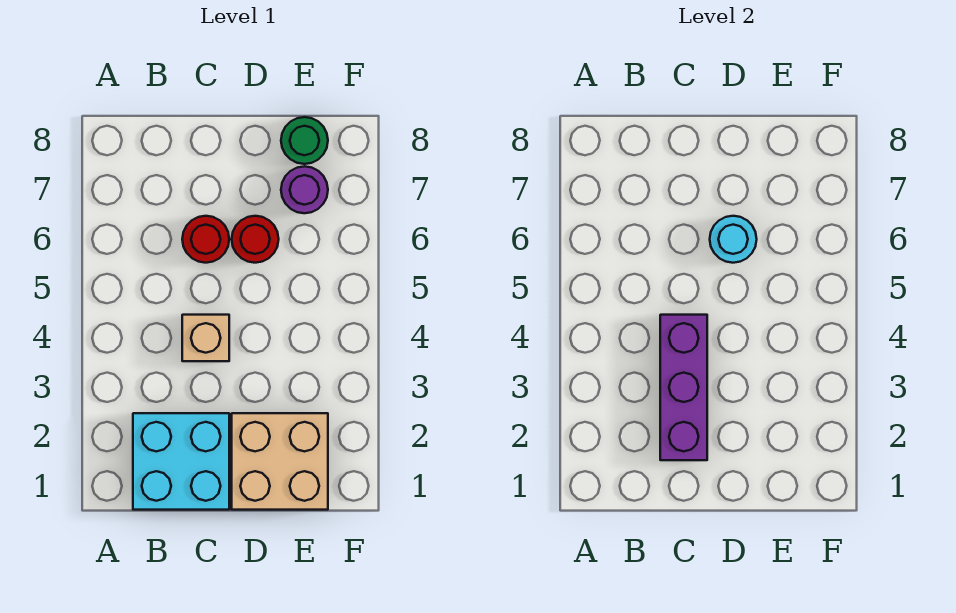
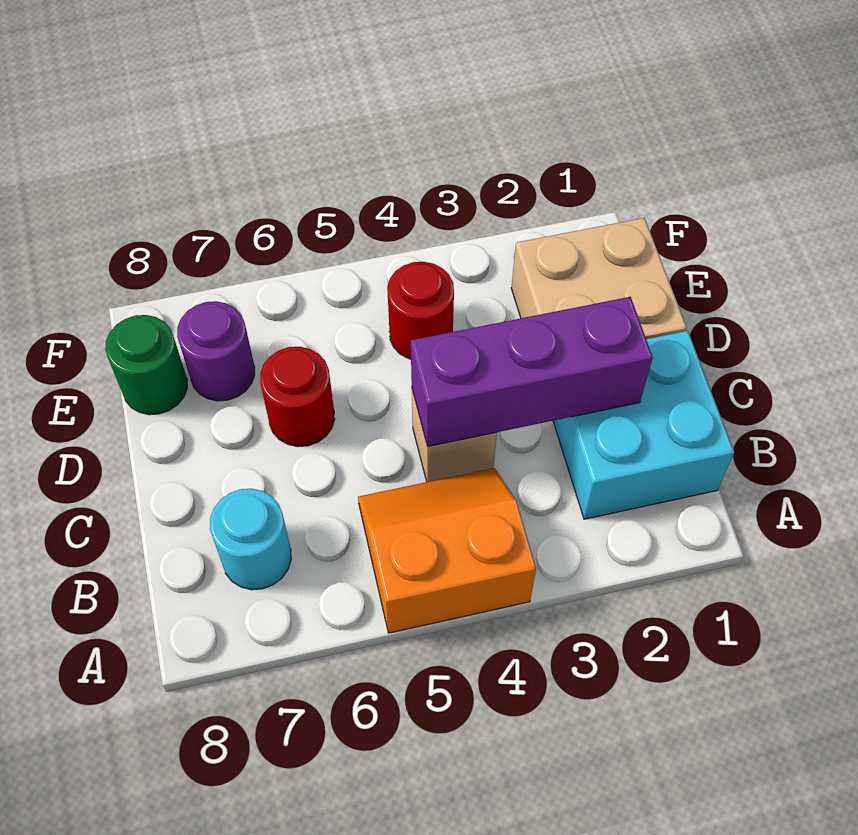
none -> orange 2x2 slope [358,468,536,633]
red 1x1 round brick [182,216,229,263] -> red 1x1 round brick moved to [387,262,454,359]
cyan 1x1 round brick [710,216,757,263] -> cyan 1x1 round brick moved to [210,489,291,590]

